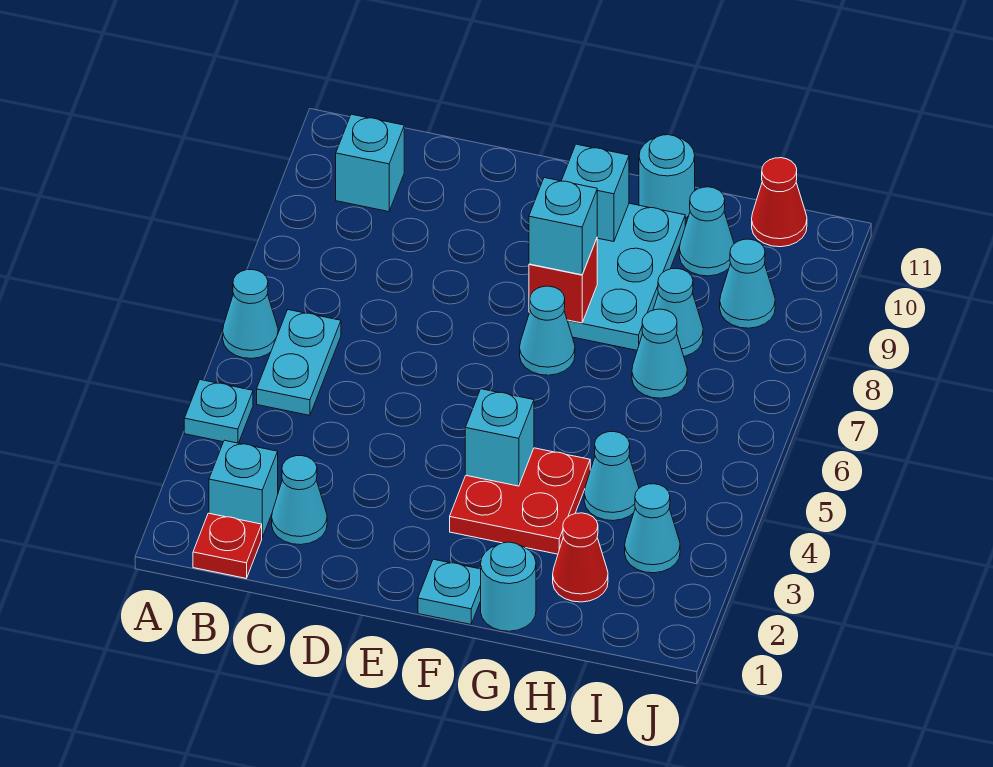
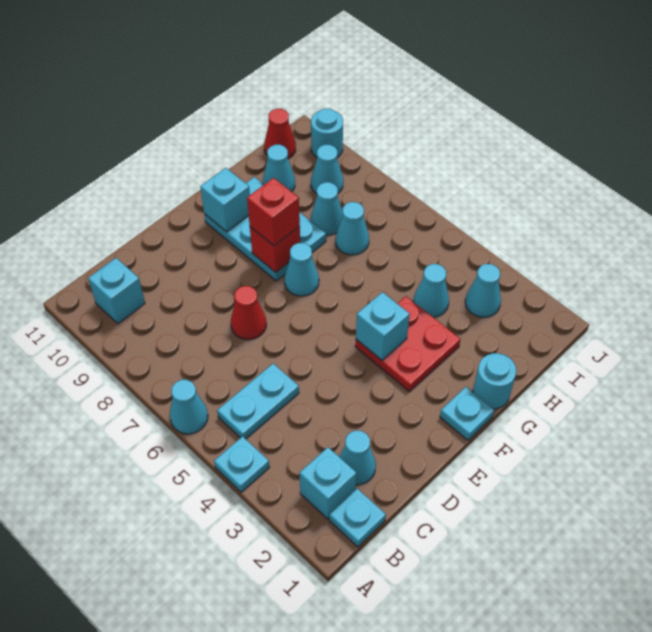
red 1x1 plate [193,513,262,578] -> cyan 1x1 plate [329,489,386,547]
cyan 1x2 plate [257,310,341,415] -> cyan 1x2 plate turned to [217,364,299,439]
cyan 1x1 brick [529,178,597,275] -> red 1x1 brick [247,178,300,246]
cyan 1x1 round brick [639,135,695,218] -> cyan 1x1 round brick moved to [311,109,343,158]
red 1x1 cone [553,513,608,602] -> red 1x1 cone moved to [231,286,266,340]

